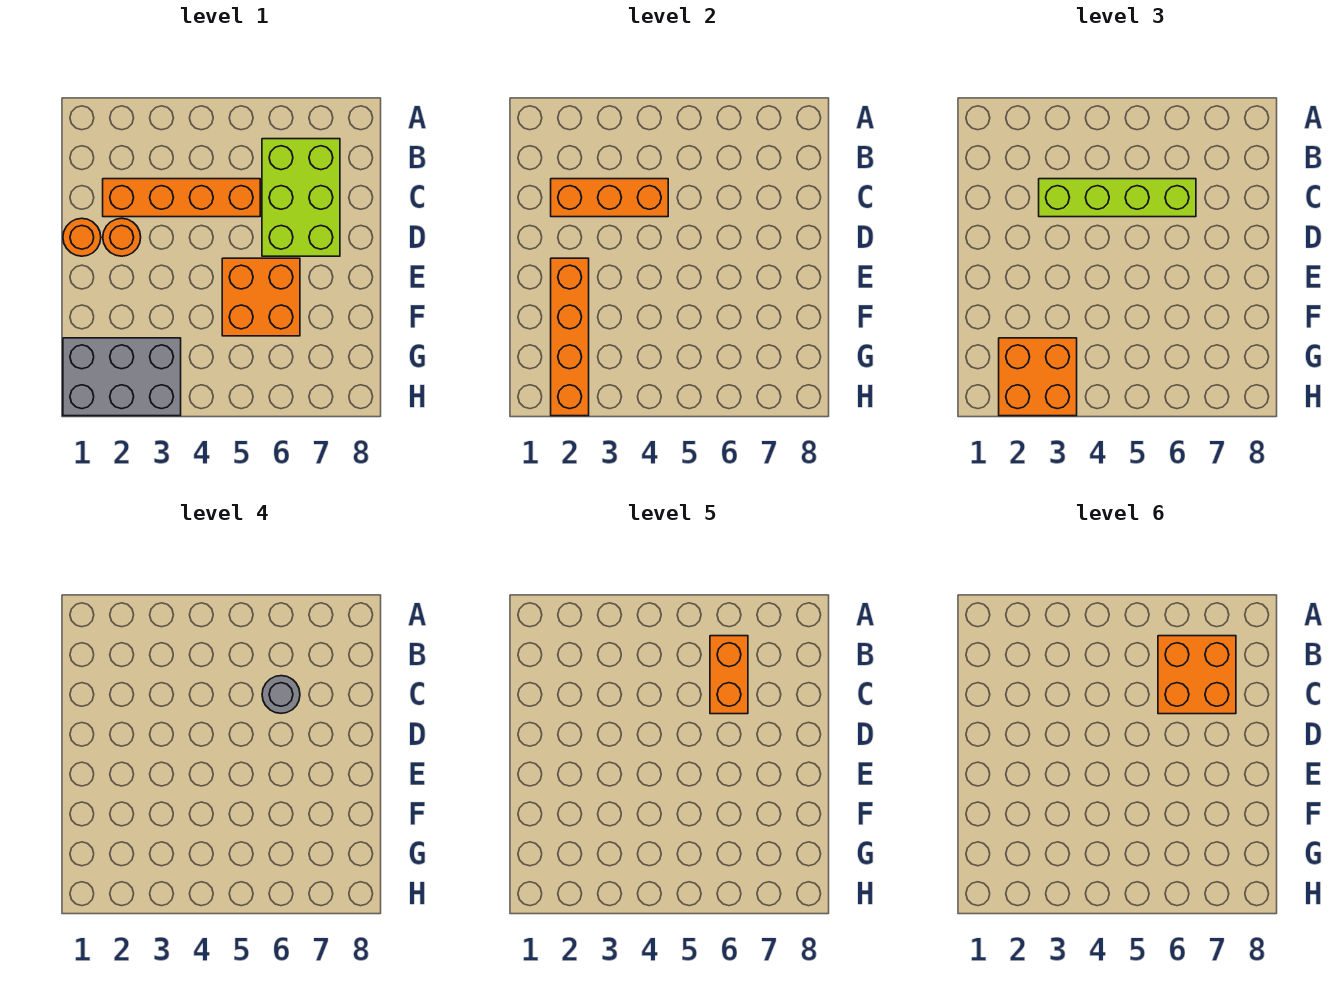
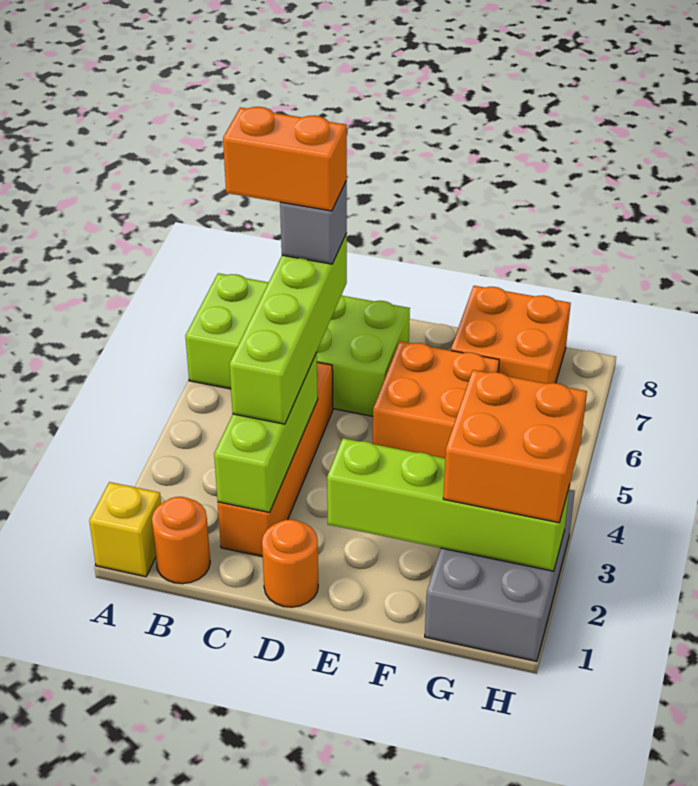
none -> yellow 1x1 brick [89,482,161,577]
lime 2x3 brick [262,139,340,256] -> lime 2x4 brick [185,273,410,416]
orange 2x2 brick [1158,636,1236,714] -> orange 2x2 brick moved to [451,286,571,384]
orange 1x3 brick [551,179,668,217] -> lime 1x3 brick [214,352,318,512]
grey 1x1 round brick [262,676,300,713] -> grey 1x1 brick [280,181,347,264]
orange 1x1 round brick [103,218,141,256] -> orange 1x1 round brick moved to [152,497,210,584]
orange 1x4 brick [551,258,589,416] -> lime 1x4 brick [327,438,570,571]

